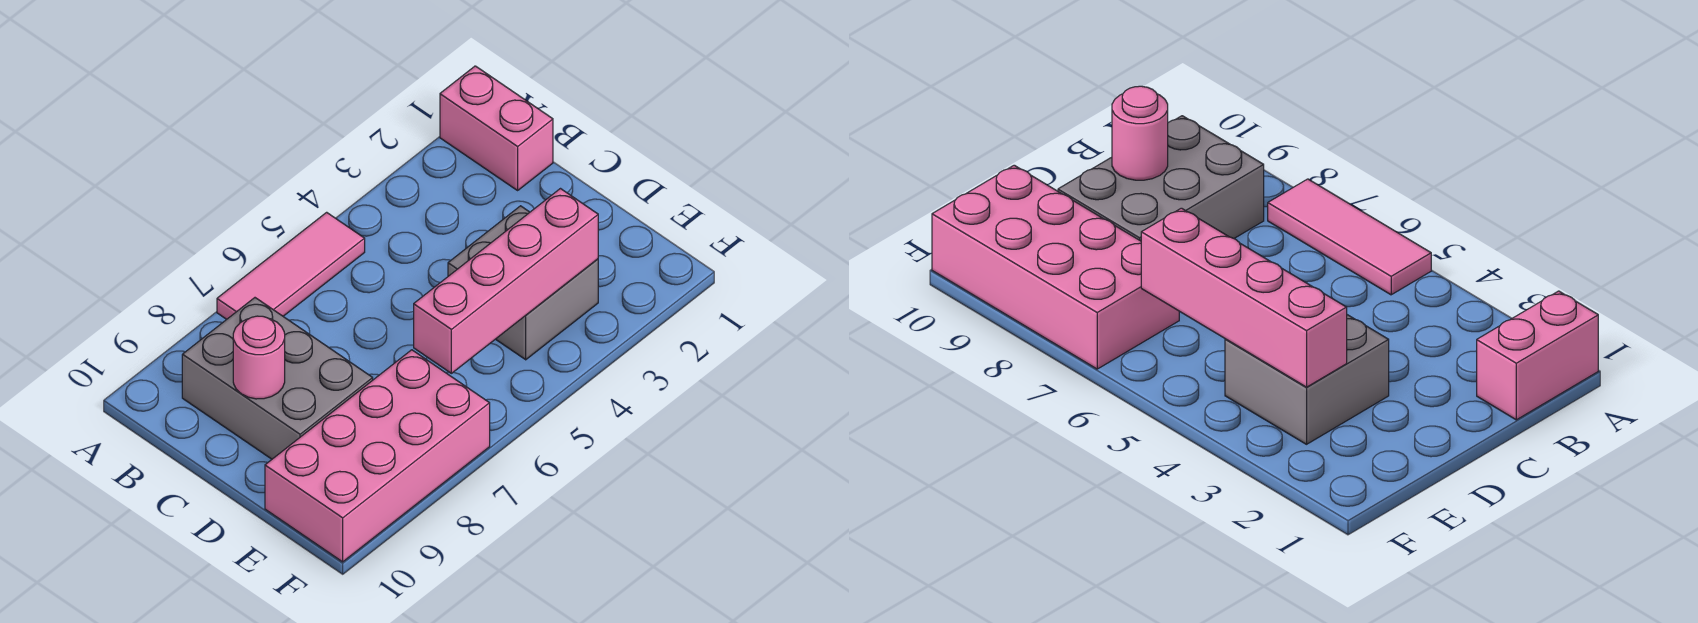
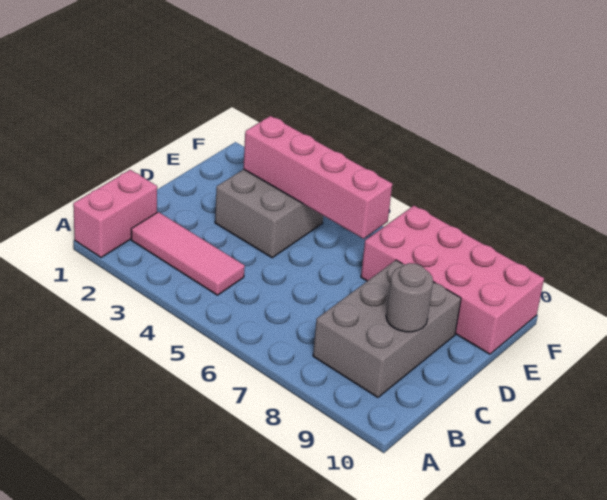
pink 1x3 tile [217,212,365,319] -> pink 1x3 tile moved to [131,212,245,295]
pink 1x1 round brick [233,316,285,399] -> grey 1x1 round brick [386,263,433,332]

